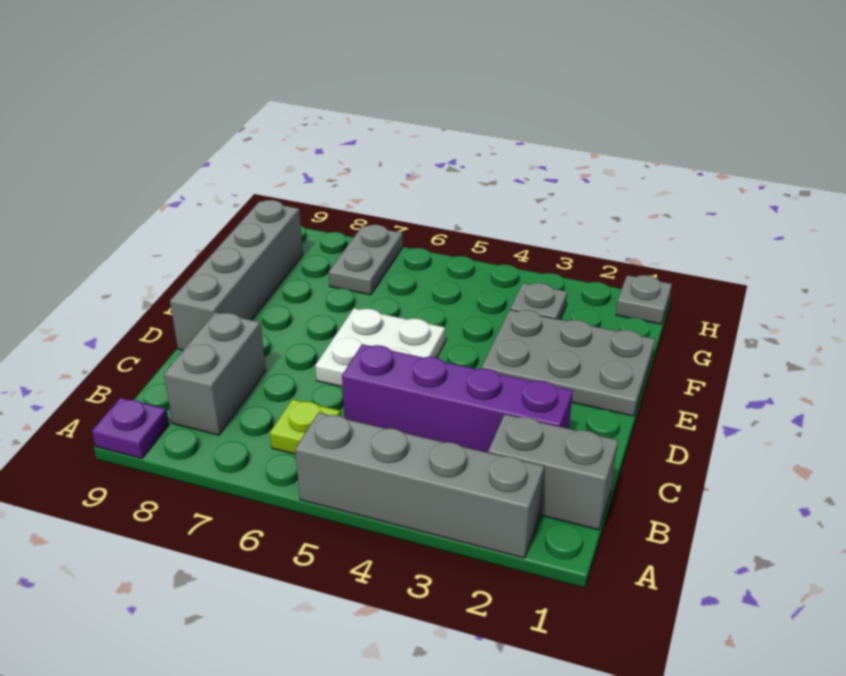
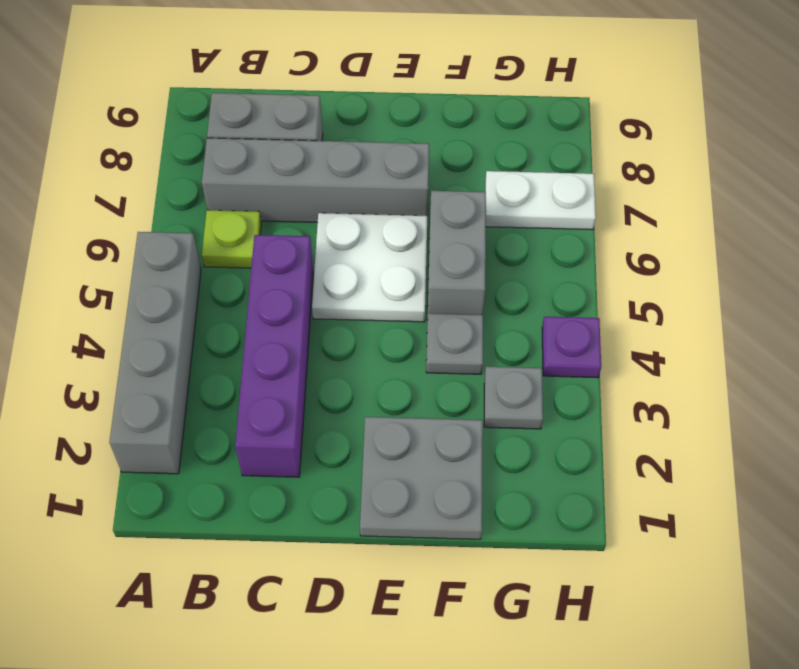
purple 1x1 plate [92,398,169,459] -> purple 1x1 plate moved to [542,317,601,378]
grey 1x2 brick [488,414,618,530] -> grey 1x2 brick moved to [428,191,486,315]
grey 1x4 brick [170,200,303,350] -> grey 1x4 brick moved to [202,138,429,222]
grey 2x3 plate [482,310,655,416] -> grey 2x2 plate [360,417,483,539]
grey 1x2 plate [329,225,403,295] -> white 1x2 plate [485,171,596,230]
grey 1x1 plate [616,275,672,324] -> grey 1x1 plate moved to [426,313,483,374]

